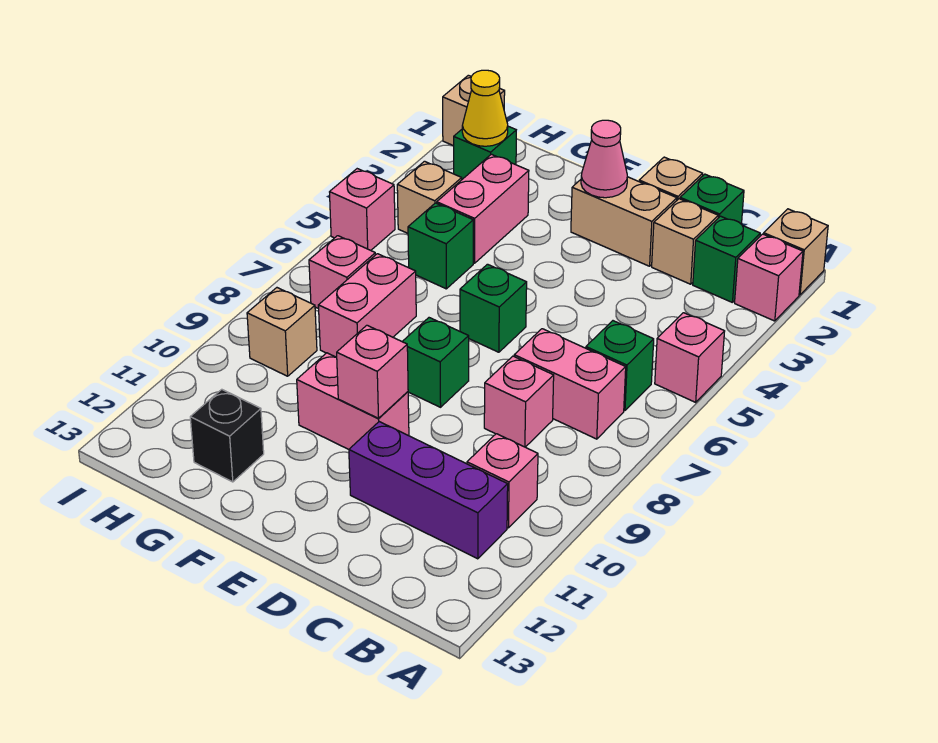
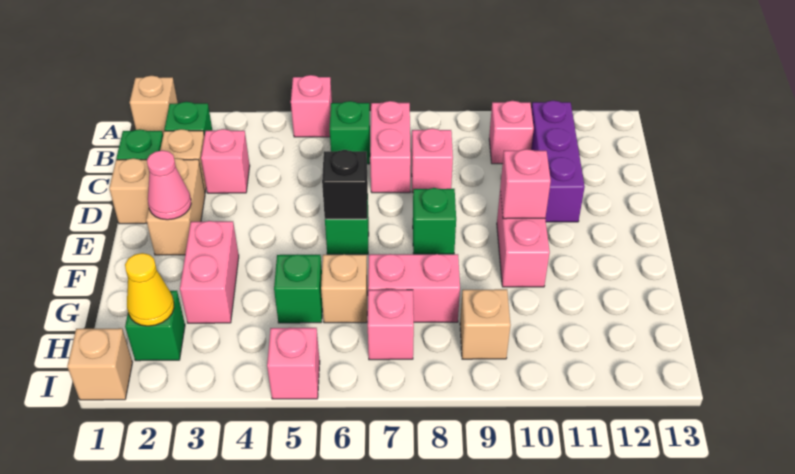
pink 1x1 brick [735,234,803,321] -> pink 1x1 brick moved to [201,129,250,193]
pink 1x2 brick [437,154,529,263] -> pink 1x2 brick turned to [180,221,239,323]
black 1x1 brick [190,389,264,482] -> black 1x1 brick moved to [322,150,368,219]
tan 1x1 brick [397,161,462,233] -> tan 1x1 brick moved to [321,254,368,323]

